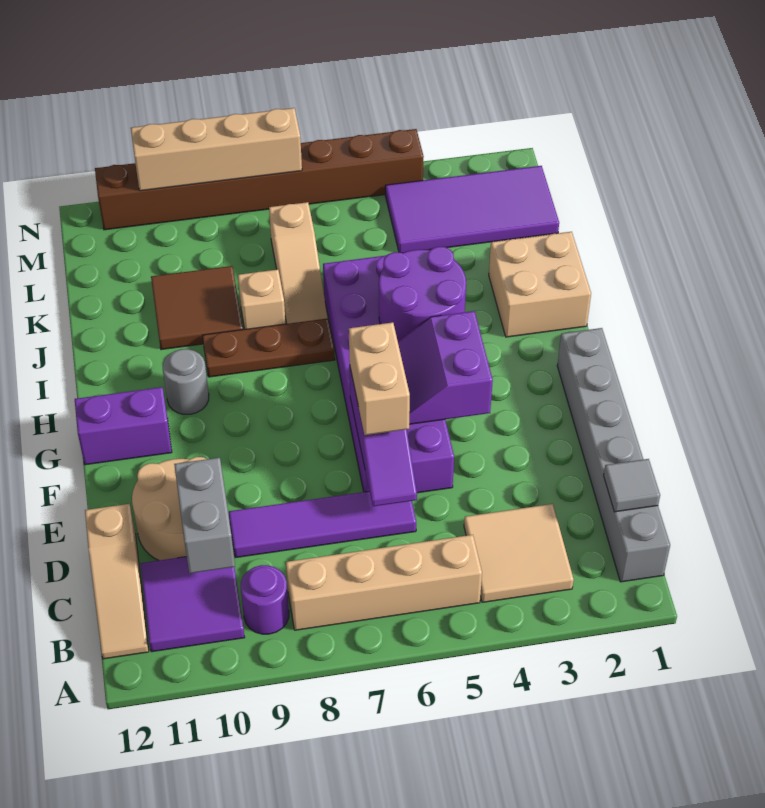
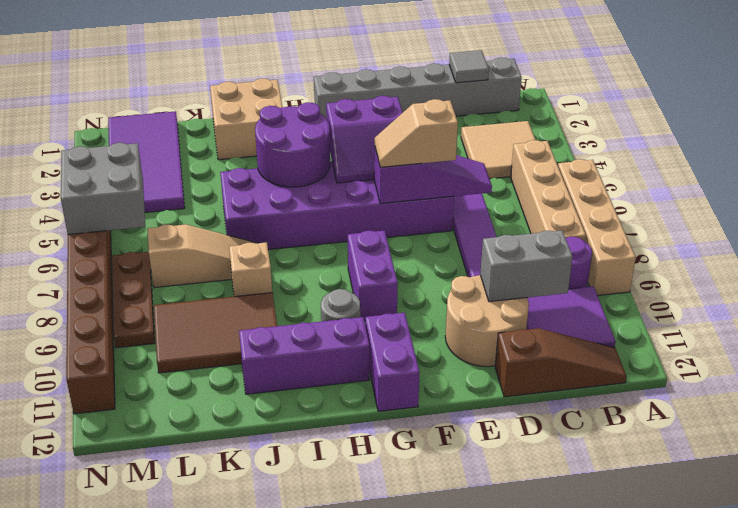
tan 1x3 slope [85,504,149,659] -> brown 1x3 slope [495,328,627,397]
tan 1x2 brick [349,322,410,435] -> tan 1x2 slope [375,99,458,167]
none -> purple 1x2 brick [348,230,398,321]
none -> purple 1x3 brick [239,317,369,394]
brown 1x3 plate [202,318,335,377] -> brown 1x3 plate moved to [112,252,155,348]
brown 2x2 tile [151,266,243,350] -> brown 2x3 tile [154,293,277,373]
none -> grey 2x2 brick [61,143,145,234]
tan 1x4 brick [131,108,302,191] -> tan 1x4 brick moved to [558,159,636,296]

